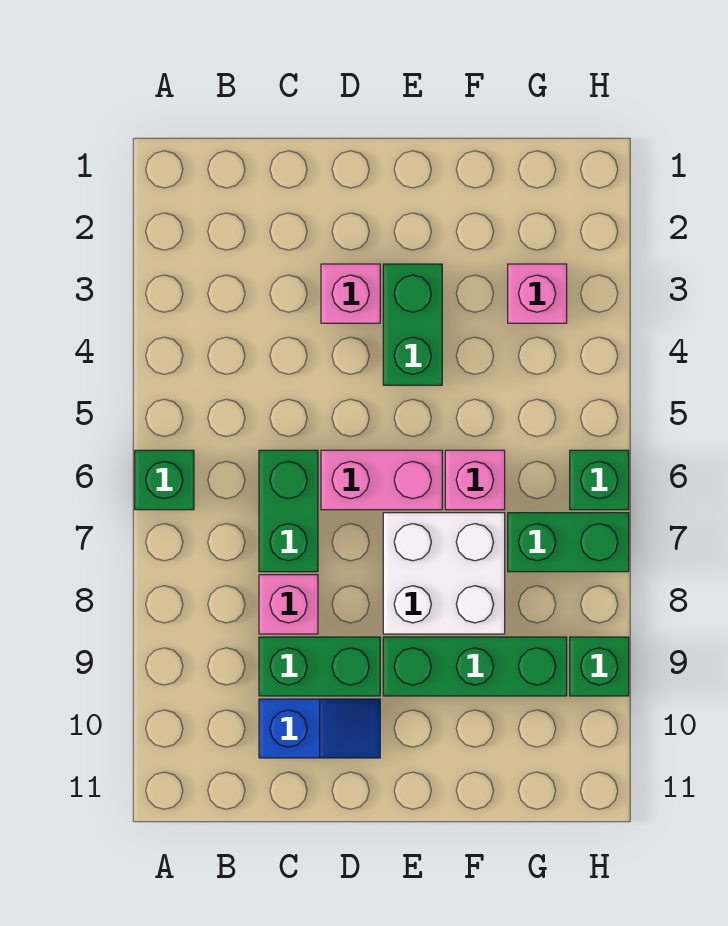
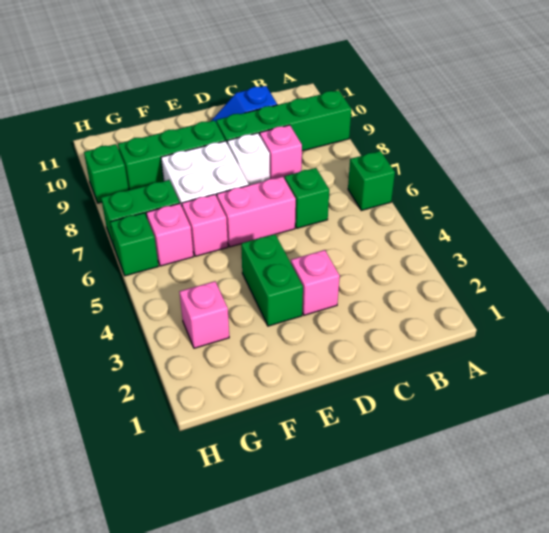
green 1x2 brick [259,450,318,572] -> green 1x1 brick [285,168,329,228]
green 1x2 brick [259,637,380,696] -> green 1x4 brick [216,90,351,151]
none -> white 1x1 brick [227,133,270,185]
none -> pink 1x1 brick [146,203,194,266]

